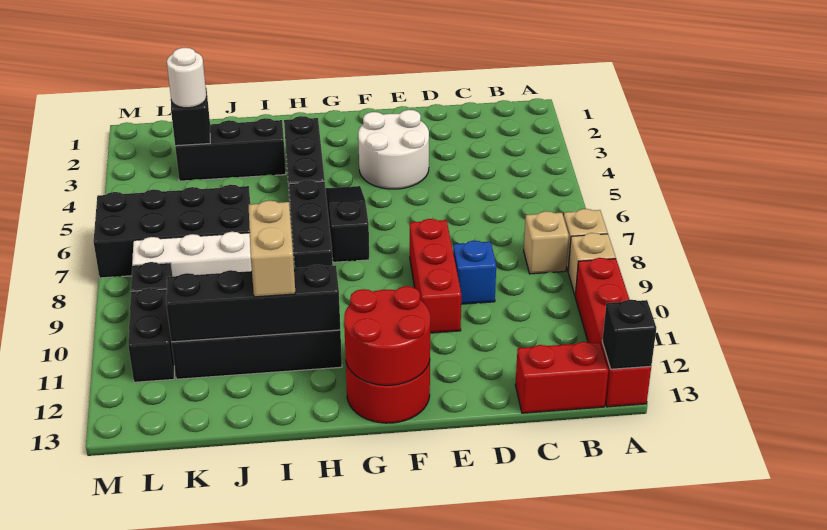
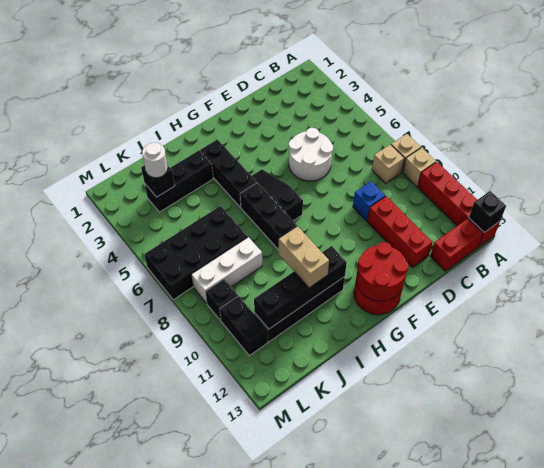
white 2x2 round brick [358,110,429,189] -> white 2x2 round brick moved to [289,128,333,181]
red 1x3 brick [410,219,461,333] -> red 1x3 brick moved to [367,196,433,268]

